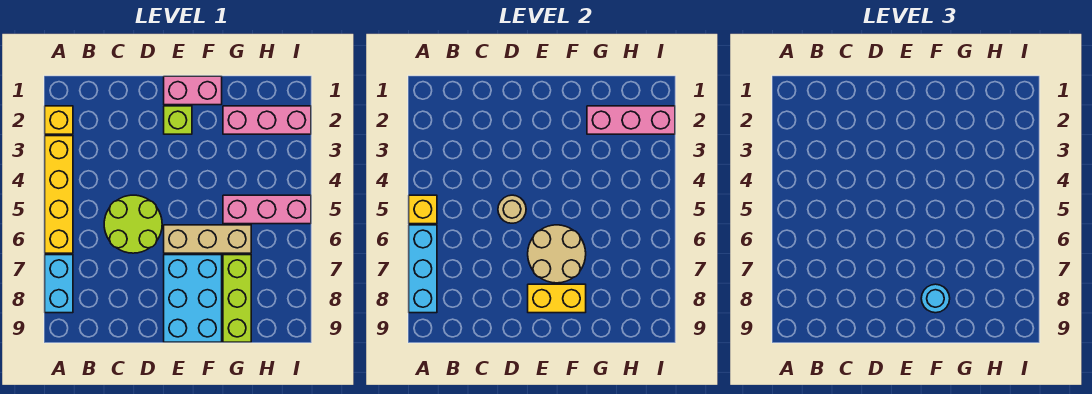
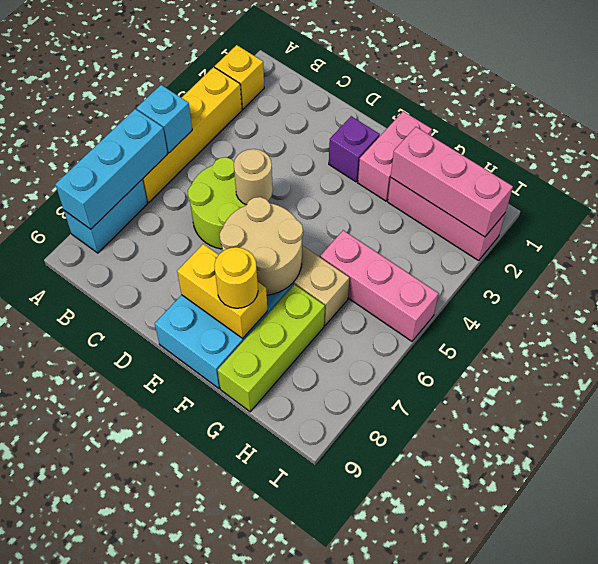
yellow 1x1 brick [409,195,437,224] -> cyan 1x1 brick [137,85,192,153]
pink 1x2 brick [164,76,222,105] -> pink 1x2 brick turned to [358,111,432,201]
lime 1x1 brick [164,106,192,134] -> purple 1x1 brick [329,116,380,182]
cyan 1x1 round brick [921,284,950,313] -> yellow 1x1 round brick [214,247,258,308]

